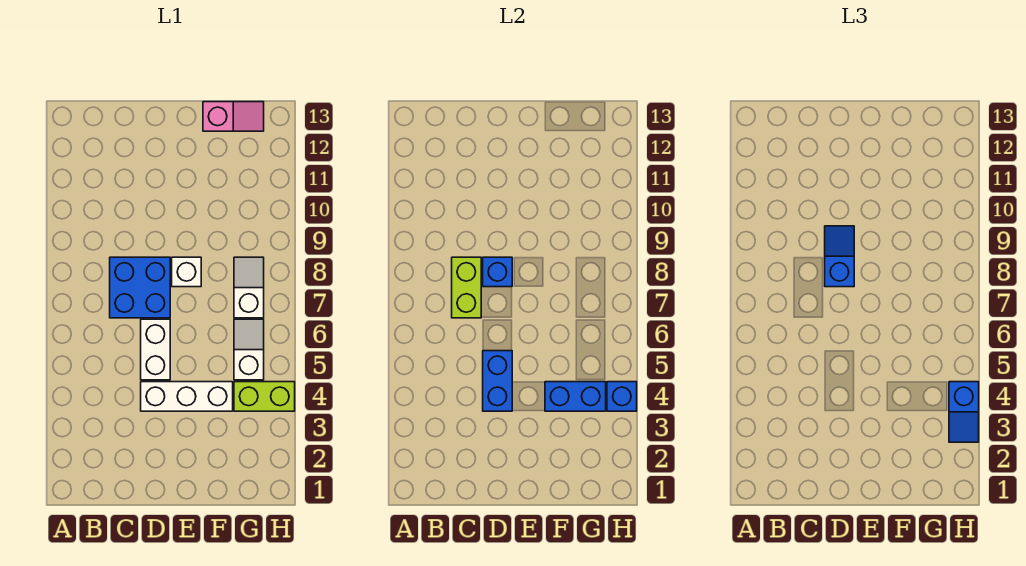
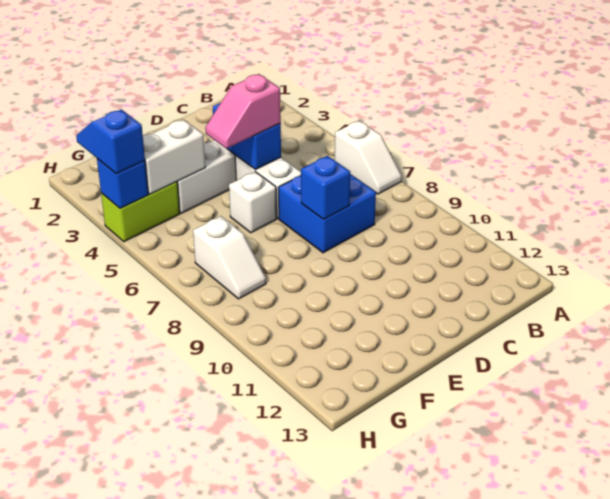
lime 1x2 brick [452,257,481,318] -> none
blue 1x2 slope [825,226,854,287] -> none
white 1x1 brick [172,257,201,287] -> white 1x1 brick moved to [229,172,277,233]
blue 1x2 brick [545,382,606,411] -> white 1x2 brick [143,119,205,194]
pink 1x2 slope [203,102,264,131] -> pink 1x2 slope moved to [205,74,281,149]
white 1x2 slope [234,319,264,380] -> white 1x2 slope moved to [335,121,402,194]

